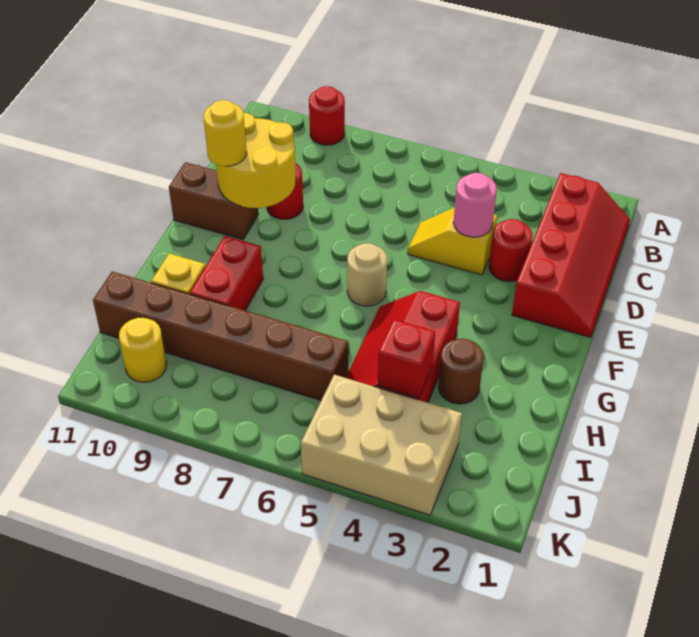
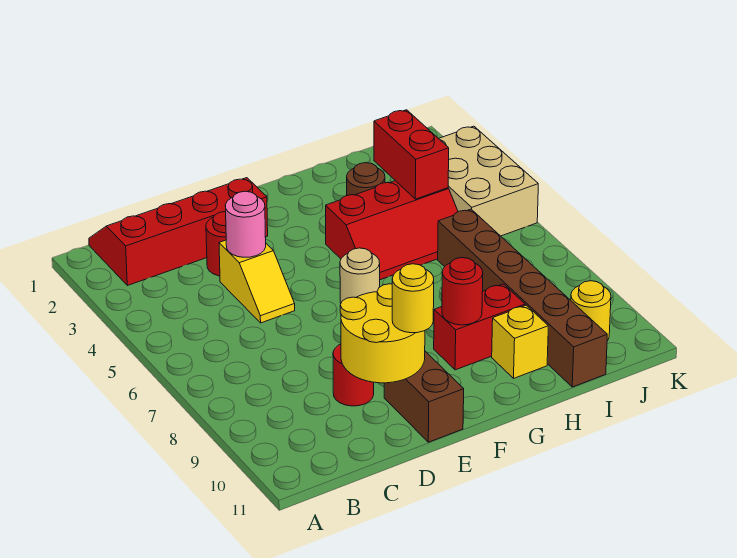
red 1x1 round brick [309,86,345,145] -> red 1x1 round brick moved to [442,258,483,325]
red 1x1 brick [378,320,435,398] -> red 1x2 brick [374,110,449,199]

